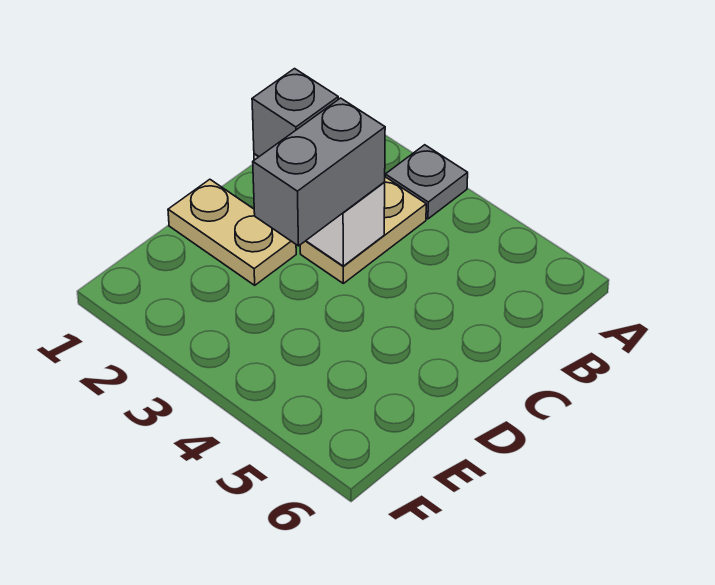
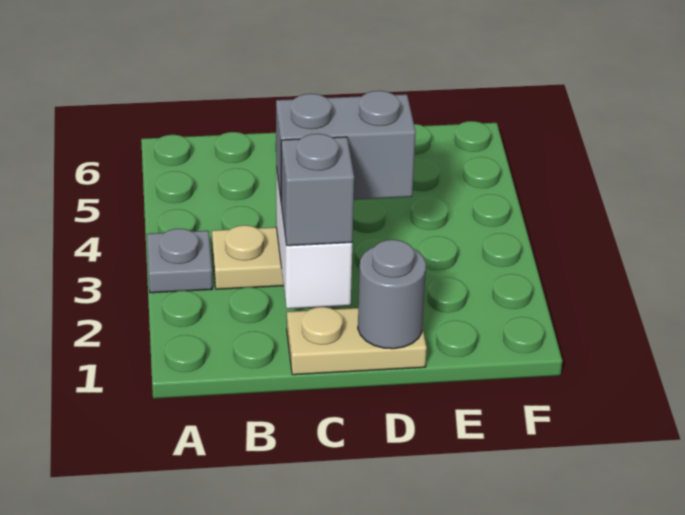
tan 1x2 plate [168,179,296,285] -> tan 1x2 plate turned to [287,307,427,375]
none -> grey 1x1 round brick [358,240,426,349]

